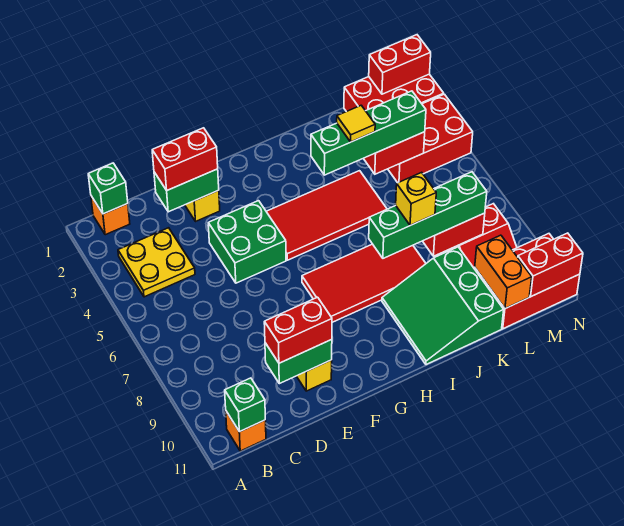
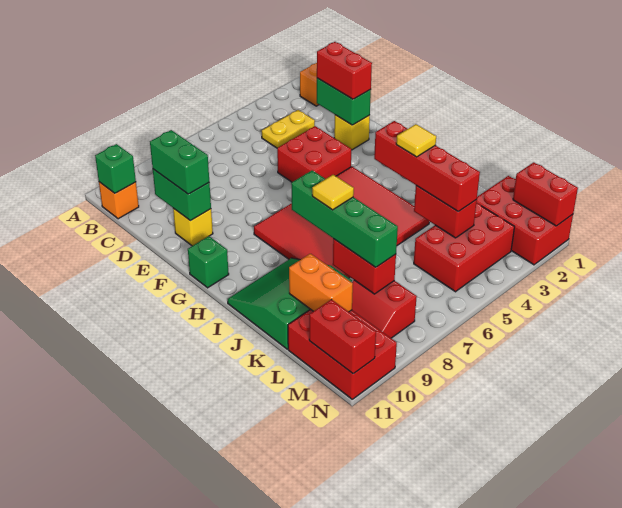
green 1x1 brick [88,163,128,214] -> green 1x1 brick moved to [188,236,229,288]
yellow 2x2 plate [118,228,195,297] -> yellow 1x2 plate [262,110,315,148]
red 1x2 brick [264,297,332,363] -> green 1x2 brick [150,130,209,194]
green 2x2 brick [208,201,286,283] -> red 2x2 brick [277,126,351,182]
green 1x4 brick [311,91,426,175] -> red 1x4 brick [374,121,480,212]
yellow 1x1 brick [396,172,436,225] -> yellow 1x1 tile [312,175,354,210]
red 2x3 brick [388,94,473,183] -> red 2x3 brick turned to [414,203,514,292]
orange 1x2 brick [475,235,532,308] -> orange 1x2 brick turned to [289,254,353,312]

